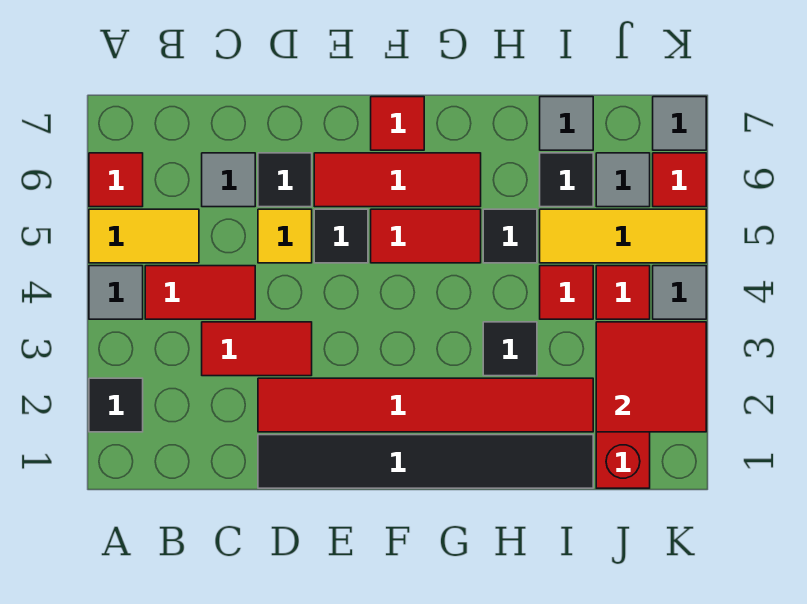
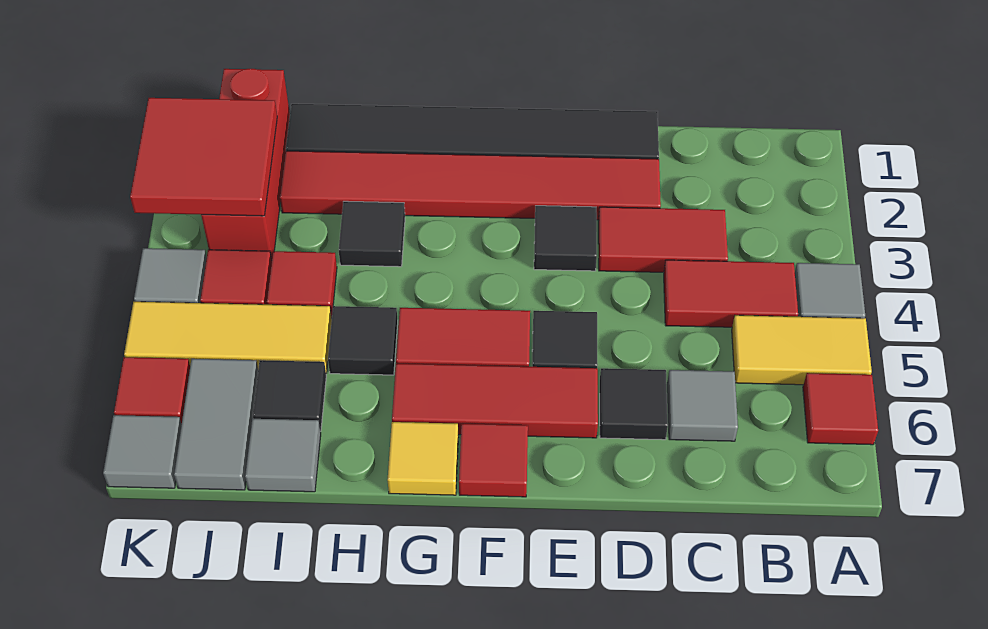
black 1x1 tile [89,378,143,432] -> black 1x1 tile moved to [534,206,597,271]
yellow 1x1 tile [258,209,312,263] -> yellow 1x1 tile moved to [388,422,458,495]
grey 1x1 tile [596,153,650,207] -> grey 1x2 tile [174,359,258,490]

